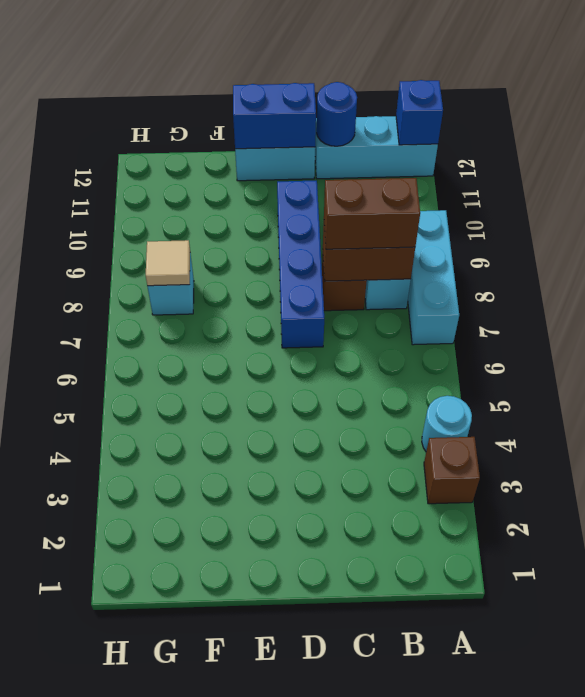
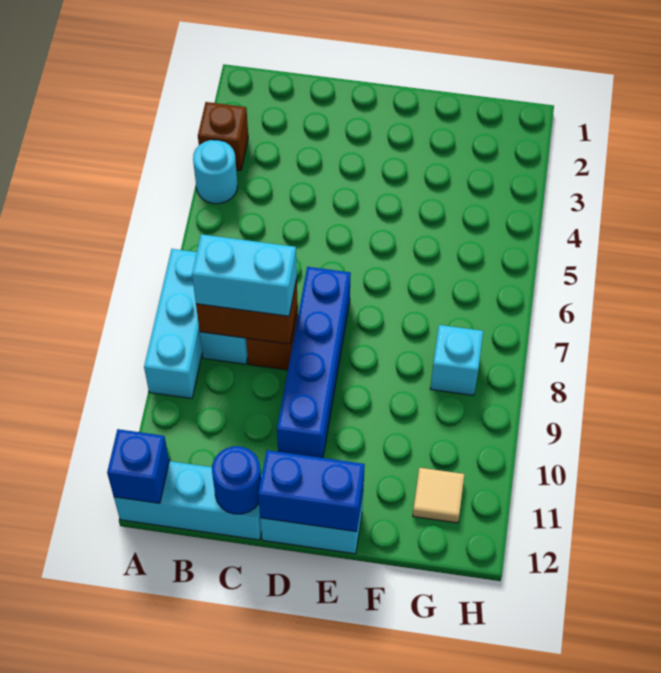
brown 1x2 brick [324,178,420,249] -> cyan 1x2 brick [192,234,297,316]
tan 1x1 tile [146,240,190,286] -> tan 1x1 tile moved to [413,468,464,523]

